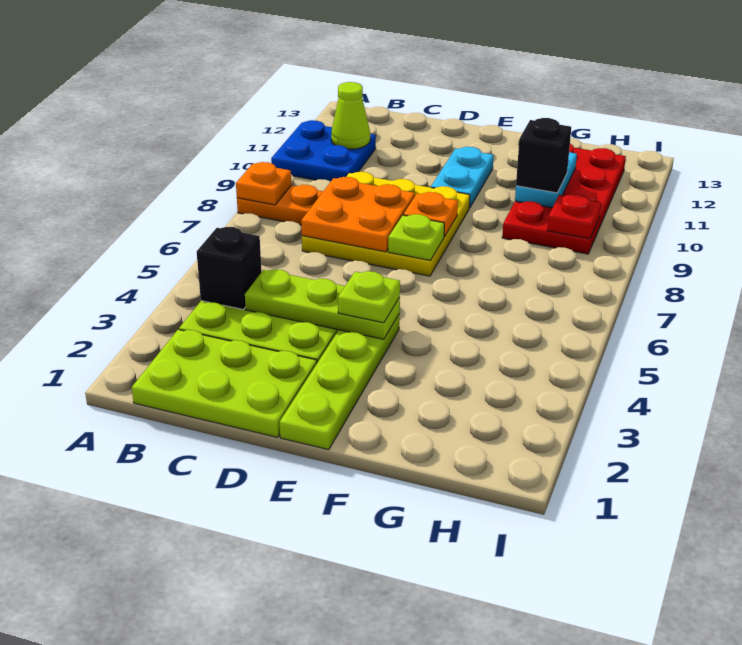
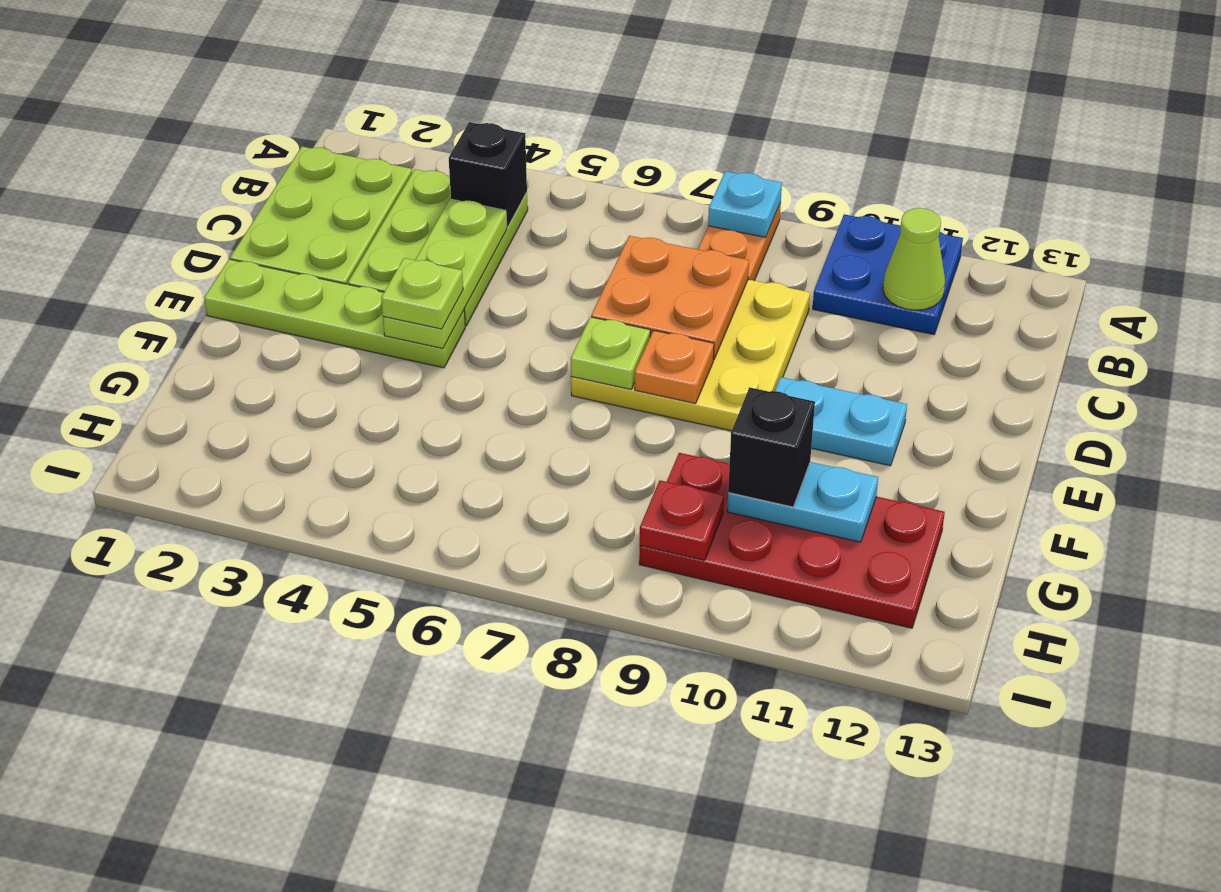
orange 1x1 plate [236,162,291,205] -> cyan 1x1 plate [708,171,782,237]

